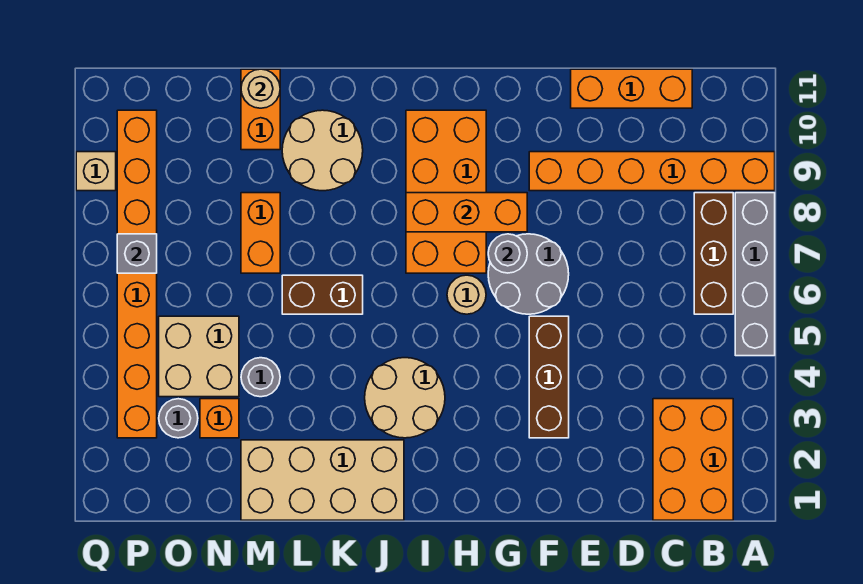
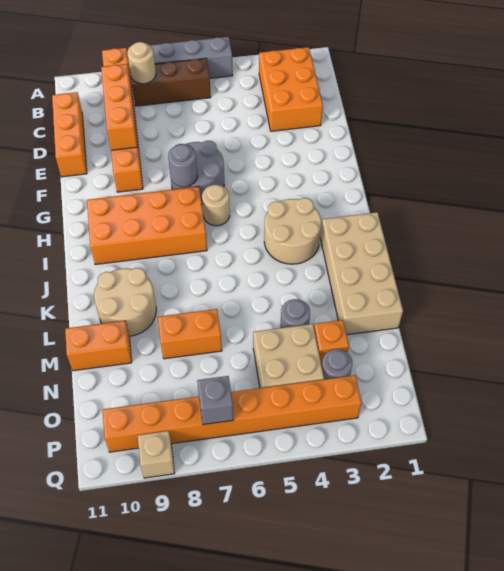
orange 2x3 brick [653,399,733,520] -> orange 2x3 brick turned to [259,47,323,131]
brown 1x3 brick [529,316,569,438] -> none
orange 1x3 brick [406,193,527,232] -> orange 1x3 brick moved to [101,64,137,150]
brown 1x2 brick [282,275,363,314] -> none
tan 1x1 round brick [241,69,280,108] -> tan 1x1 round brick moved to [127,42,156,84]

